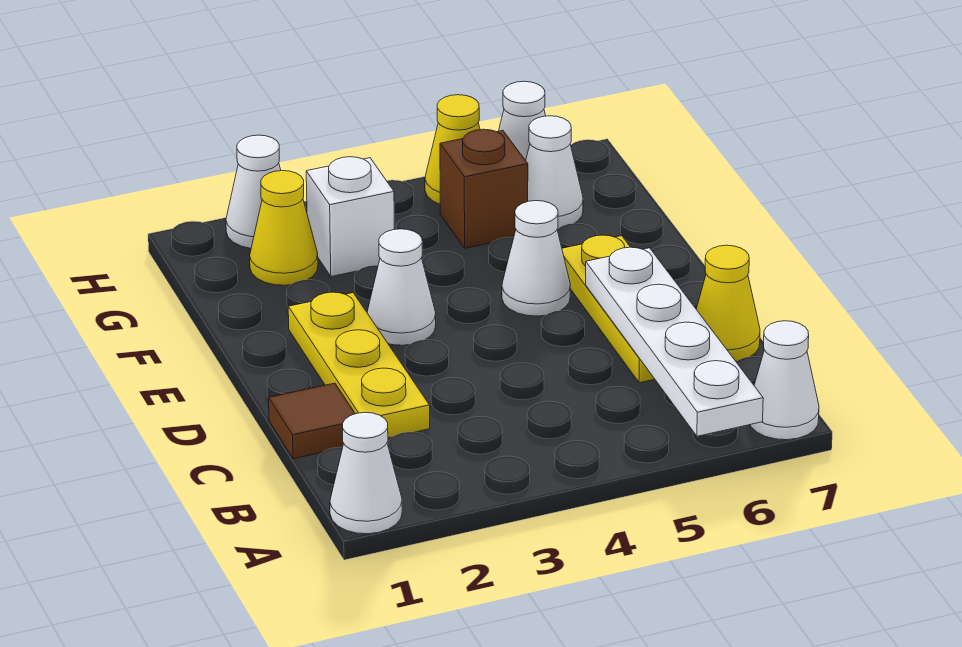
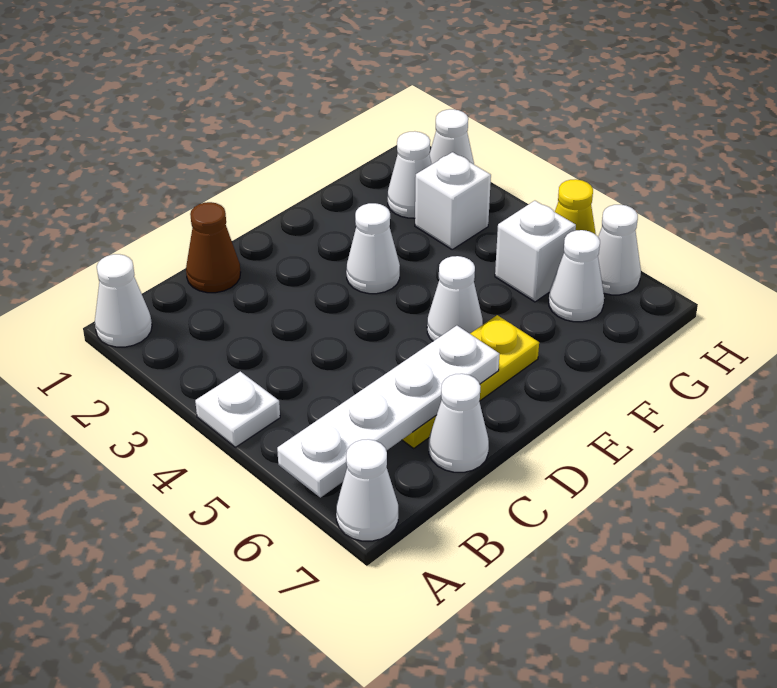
none -> white 1x1 plate [195,371,280,447]
brown 1x1 tile [269,383,355,459] -> brown 1x1 cone [186,202,241,293]
yellow 1x3 plate [288,292,430,438] -> none
yellow 1x1 cone [696,245,760,361] -> white 1x1 cone [429,374,489,472]
yellow 1x1 cone [250,171,318,285] -> white 1x1 cone [388,131,432,218]
brown 1x1 brick [440,129,528,248] -> white 1x1 brick [495,201,576,302]

